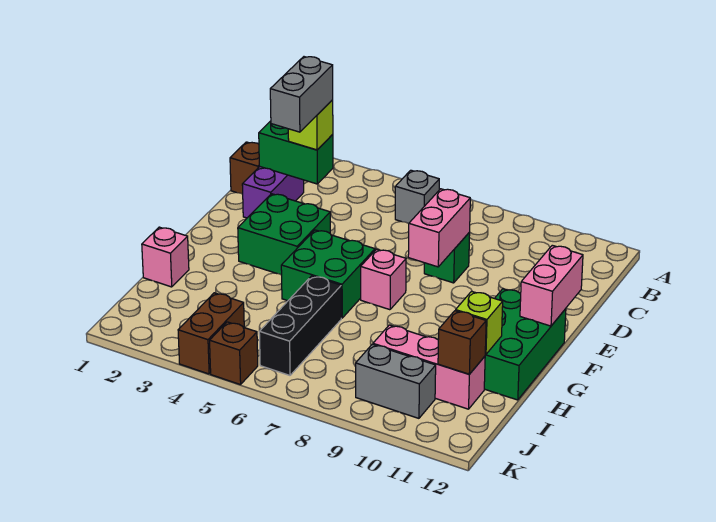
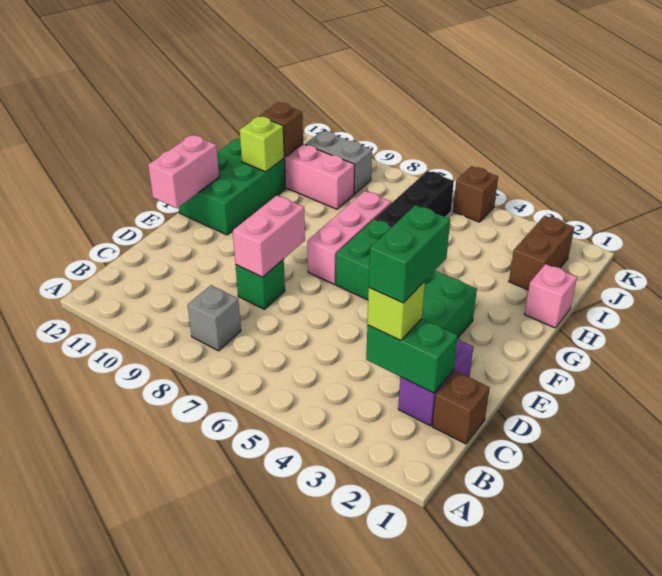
grey 1x1 brick [395,170,439,224] -> grey 1x1 brick moved to [188,285,241,351]
grey 1x2 brick [270,57,333,132] -> green 1x2 brick [369,205,450,303]
pink 1x1 brick [361,249,406,310] -> pink 1x3 brick [307,191,391,284]
brown 1x2 brick [178,293,244,374] -> brown 1x2 brick moved to [509,216,574,290]

